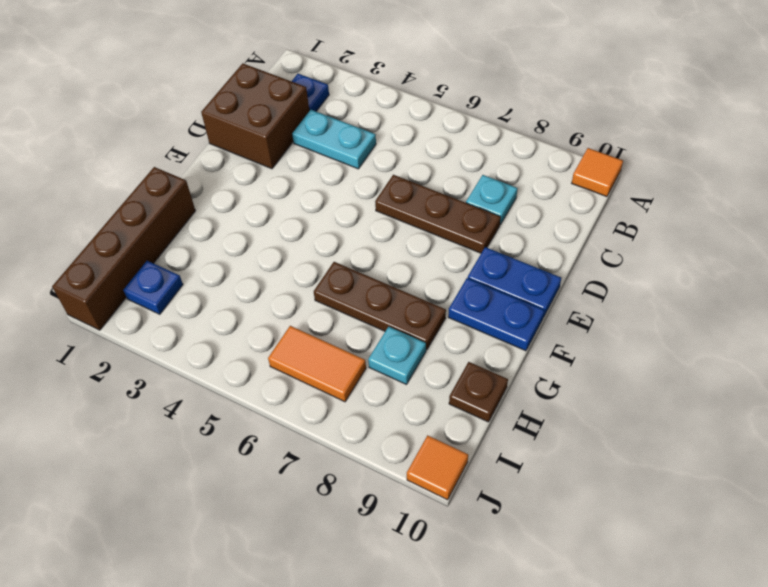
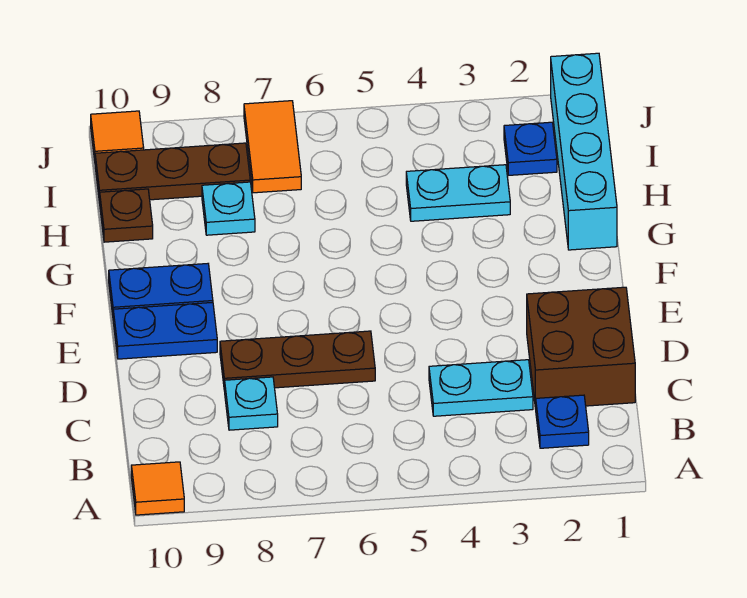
brown 1x4 brick [52,167,195,330] -> cyan 1x4 brick [551,53,617,250]
brown 1x3 plate [314,262,446,350] -> brown 1x3 plate moved to [95,143,250,203]
none -> cyan 1x2 plate [406,165,510,221]
orange 1x2 tile [268,326,366,402] -> orange 1x2 tile turned to [244,101,301,193]

